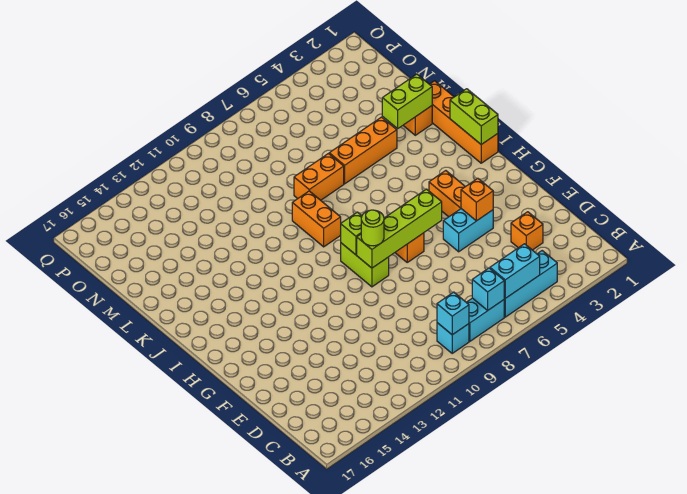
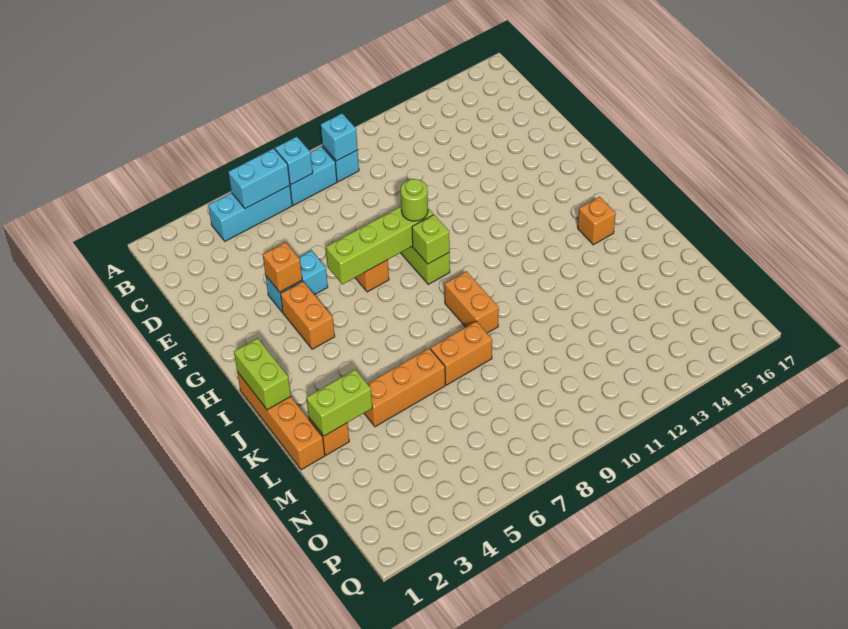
orange 1x1 brick [511,212,543,250] -> orange 1x1 brick moved to [578,197,616,245]

